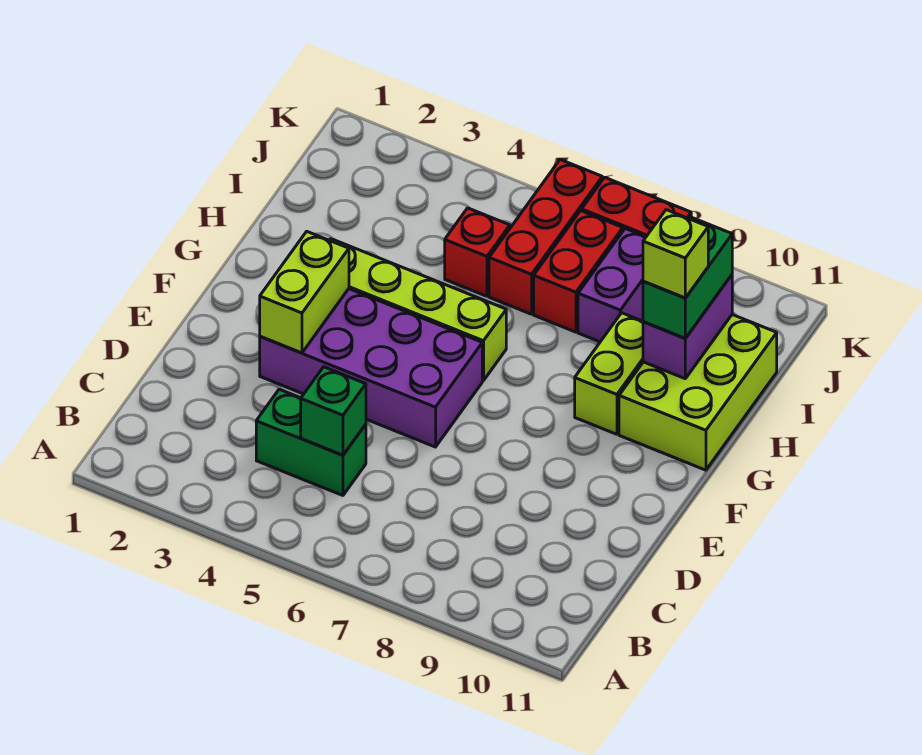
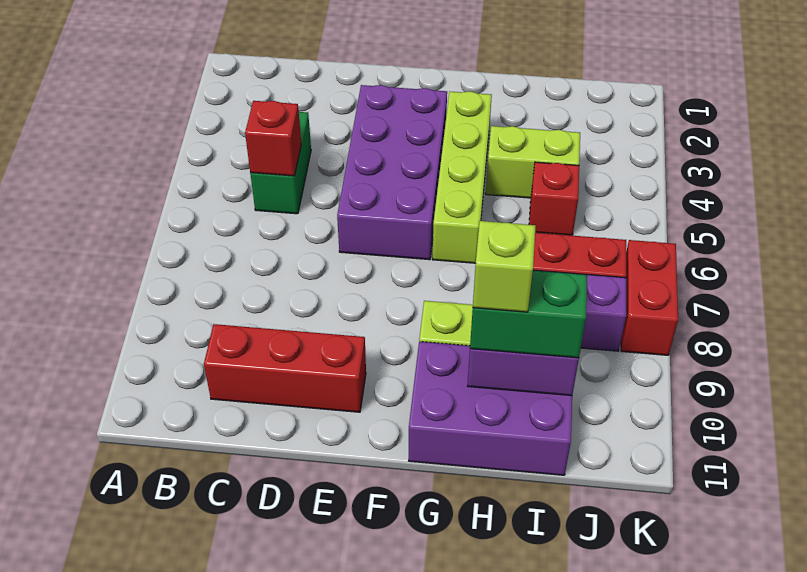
green 1x1 brick [301,367,366,455] -> red 1x1 brick [245,101,301,176]
lime 1x2 brick [260,231,349,353] -> lime 1x2 brick moved to [486,126,580,198]
lime 2x3 brick [619,315,777,470] -> purple 2x3 brick [409,342,572,475]
red 1x3 brick [489,160,602,314] -> red 1x3 brick moved to [204,324,366,412]

